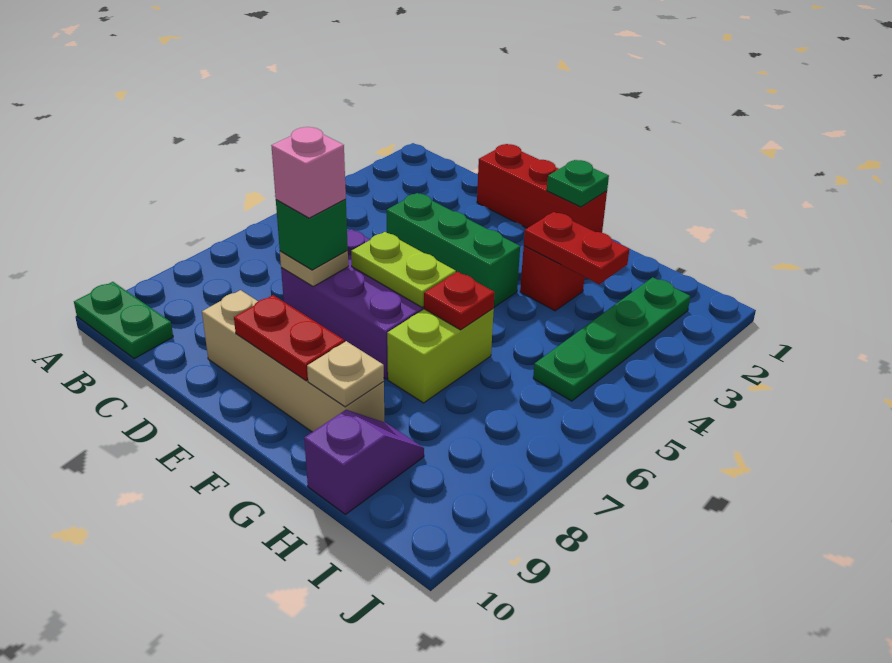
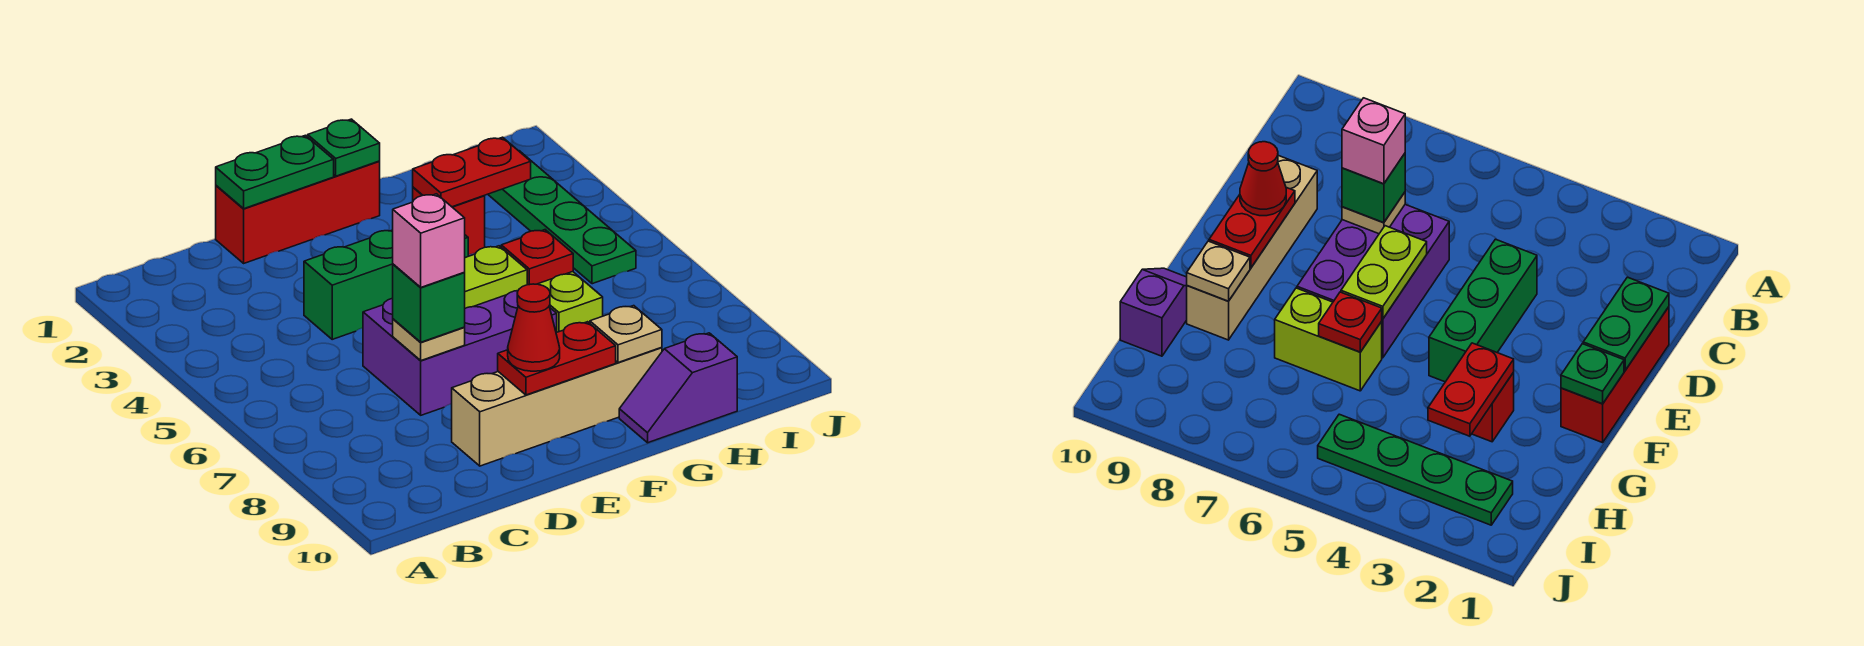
green 1x2 plate [74,282,173,359] -> green 1x2 plate moved to [216,135,334,209]
none -> red 1x1 cone [508,284,560,371]
purple 1x2 slope [304,410,424,514] -> purple 1x2 slope turned to [619,333,737,443]

